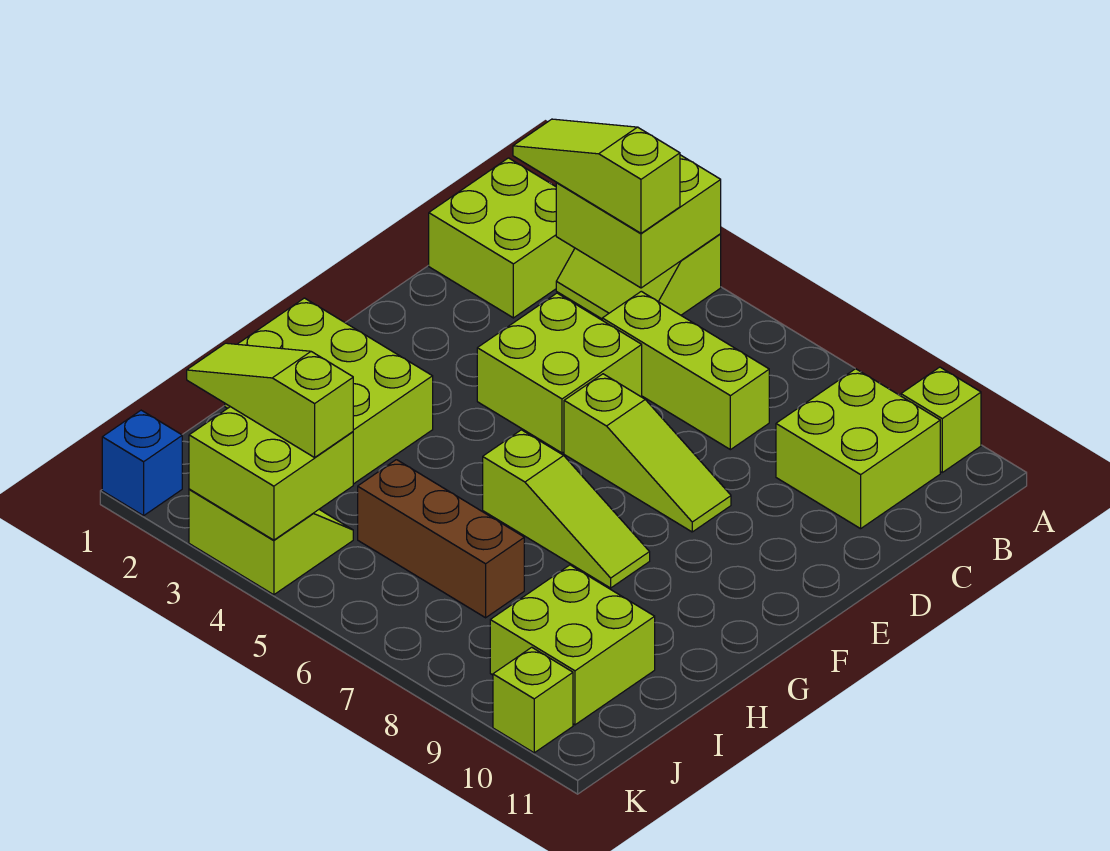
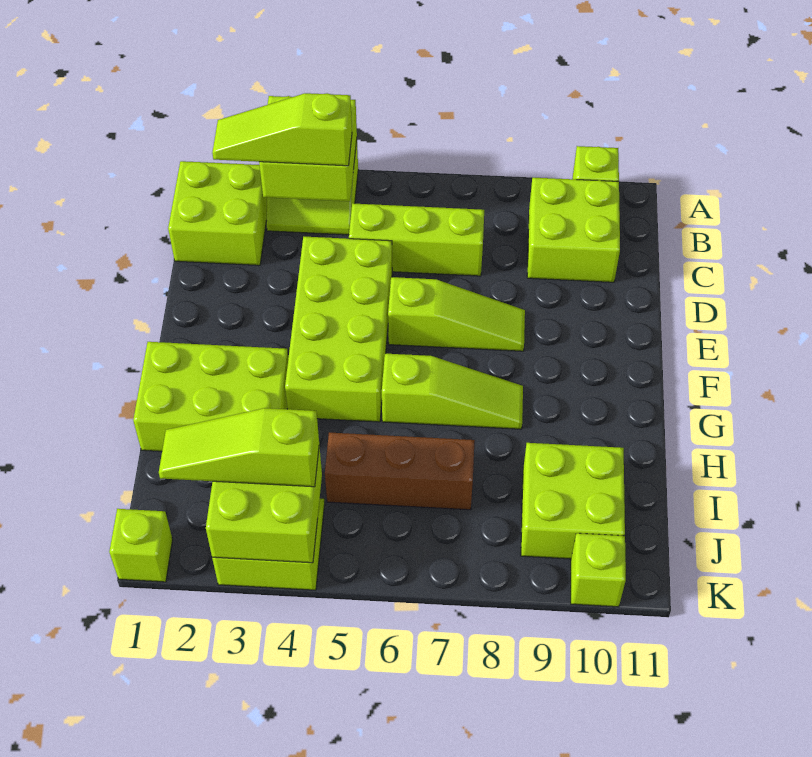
lime 2x2 brick [477,293,642,453] -> lime 2x4 brick [285,237,392,422]
blue 1x1 brick [102,410,182,516] -> lime 1x1 brick [109,509,173,582]

